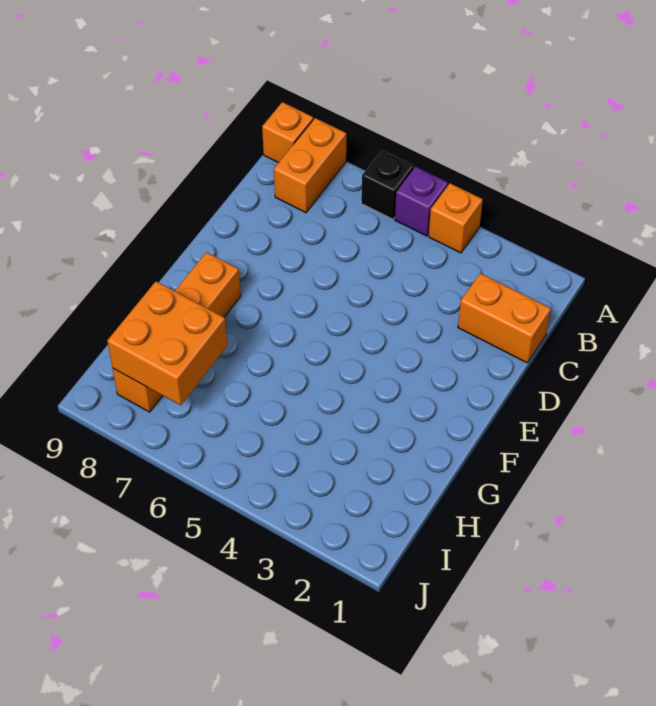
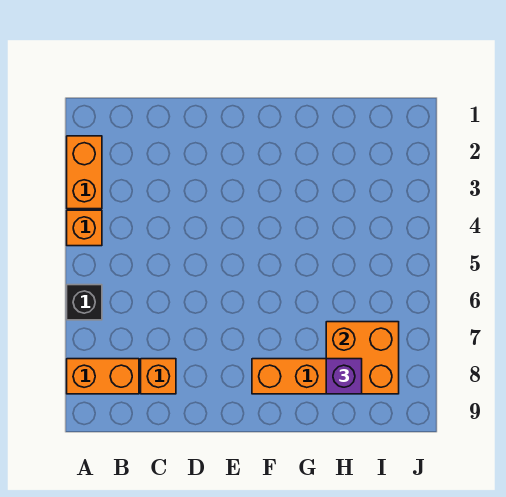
purple 1x1 brick [395,167,448,236] -> purple 1x1 brick moved to [326,359,362,394]
orange 1x1 brick [262,102,313,163] -> orange 1x1 brick moved to [141,359,176,394]
orange 1x2 brick [458,273,551,363] -> orange 1x2 brick moved to [67,136,102,209]

